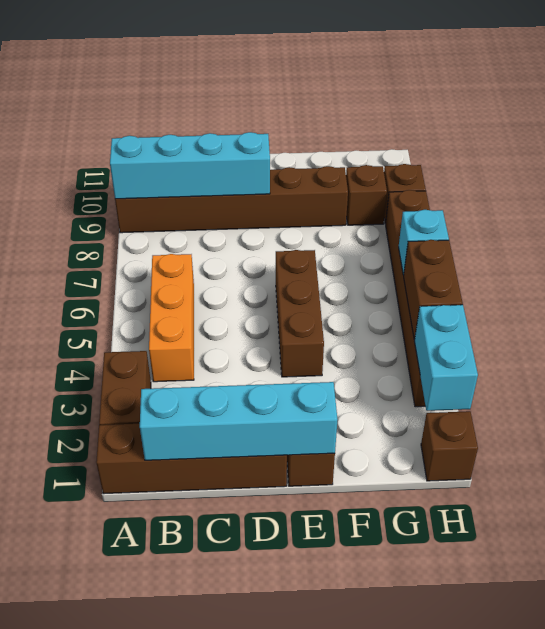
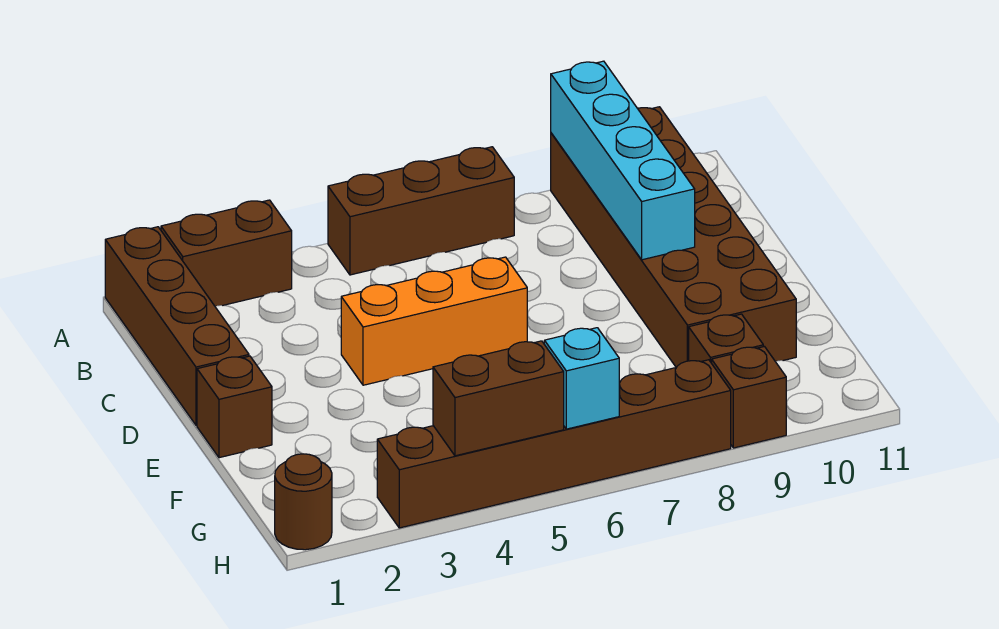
brown 1x6 brick [115,166,348,233] -> brown 2x6 brick [551,107,796,367]
cyan 1x4 brick [140,382,337,460] -> none
orange 1x3 brick [149,254,194,382] -> orange 1x3 brick moved to [341,257,527,385]
brown 1x3 brick [276,250,324,377] -> brown 1x3 brick moved to [328,147,514,275]
brown 1x1 brick [421,411,478,481] -> brown 1x1 round brick [275,454,332,550]
cyan 1x2 brick [414,305,478,411] -> none

